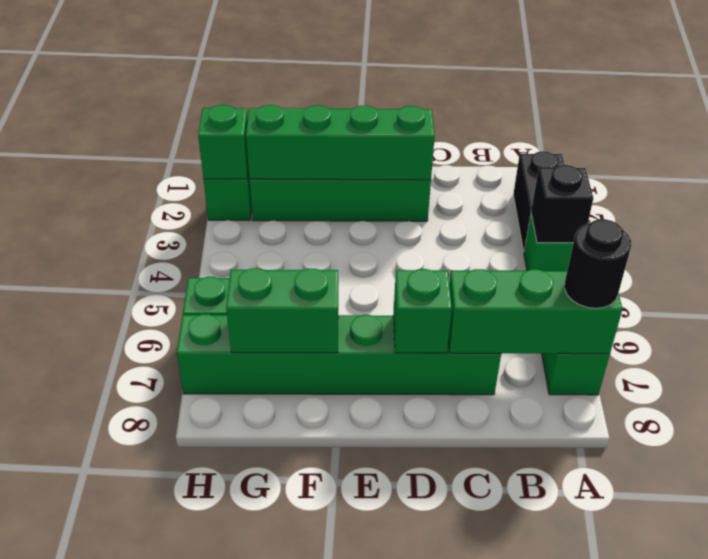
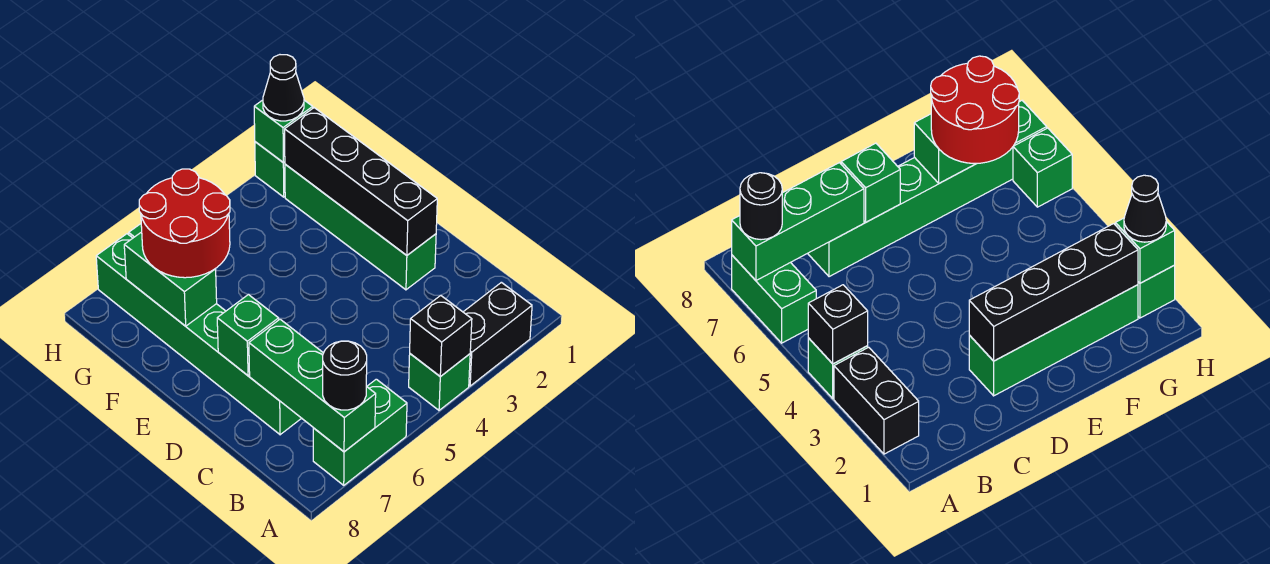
green 1x4 brick [246,105,435,180] -> black 1x4 brick [285,108,437,255]
none -> red 2x2 round brick [139,169,230,278]
none -> black 1x1 cone [263,55,304,121]

